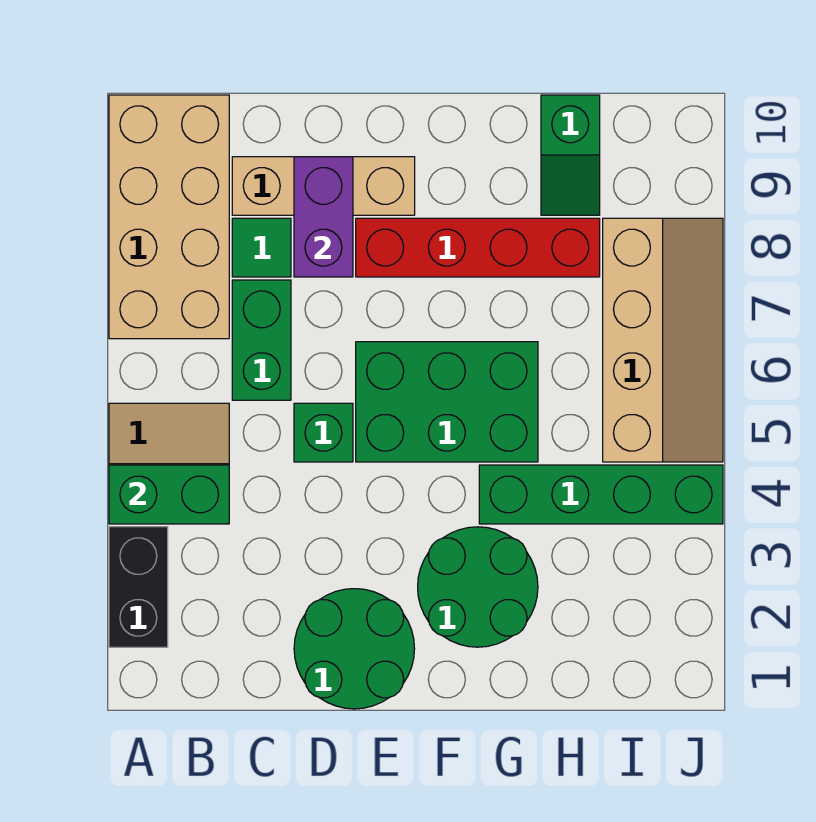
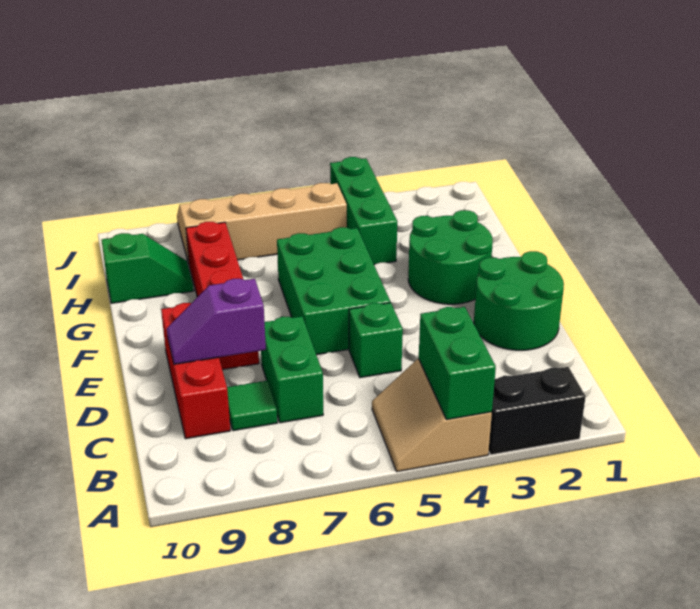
tan 2x4 brick [109,95,229,339] -> none
green 1x2 brick [232,280,291,400] -> green 1x2 brick turned to [261,316,323,423]
tan 1x3 brick [232,157,415,215] -> red 1x3 brick [161,303,230,439]
purple 1x2 brick [294,157,353,277] -> purple 1x2 slope [167,279,266,364]
green 1x4 brick [479,465,723,524] -> green 1x3 brick [330,157,397,265]

